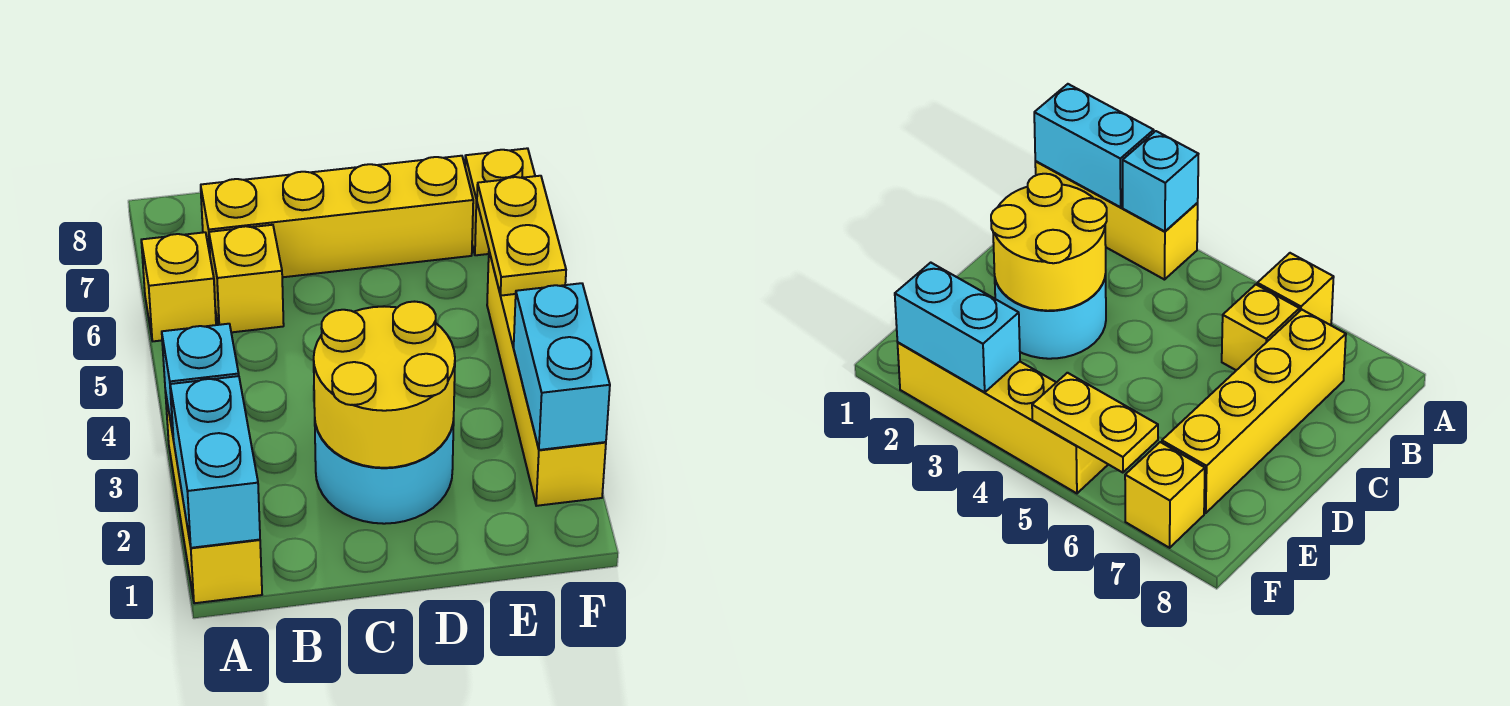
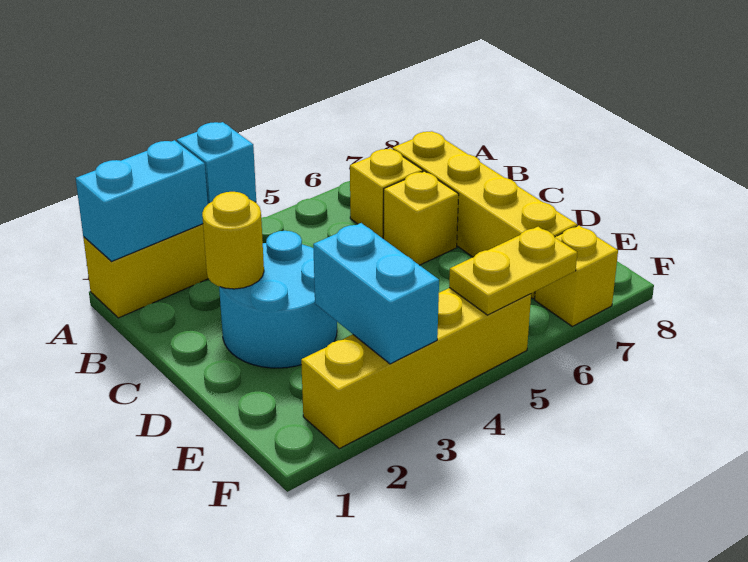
yellow 1x1 brick [141,232,216,341] -> yellow 1x1 brick moved to [383,171,459,265]
yellow 2x2 round brick [314,302,455,468] -> yellow 1x1 round brick [202,192,264,289]
cyan 1x2 brick [514,283,610,450] -> cyan 1x2 brick turned to [313,223,439,364]

